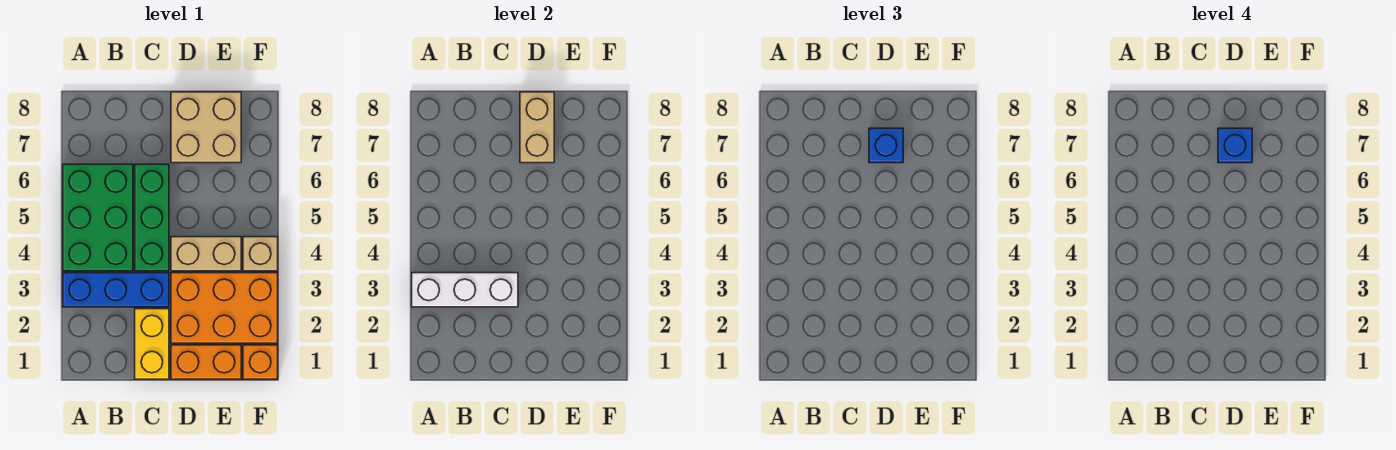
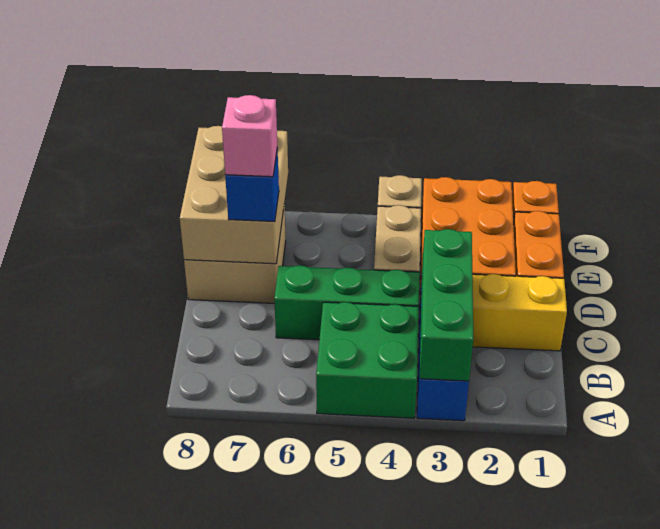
white 1x3 brick [412,273,518,307] -> green 1x3 brick [420,229,473,381]
green 2x3 brick [63,164,133,271] -> green 2x2 brick [316,302,419,418]
tan 1x2 brick [520,92,554,163] -> tan 2x3 brick [180,126,288,264]
blue 1x1 brick [1218,128,1252,163] -> pink 1x1 brick [222,95,277,177]

